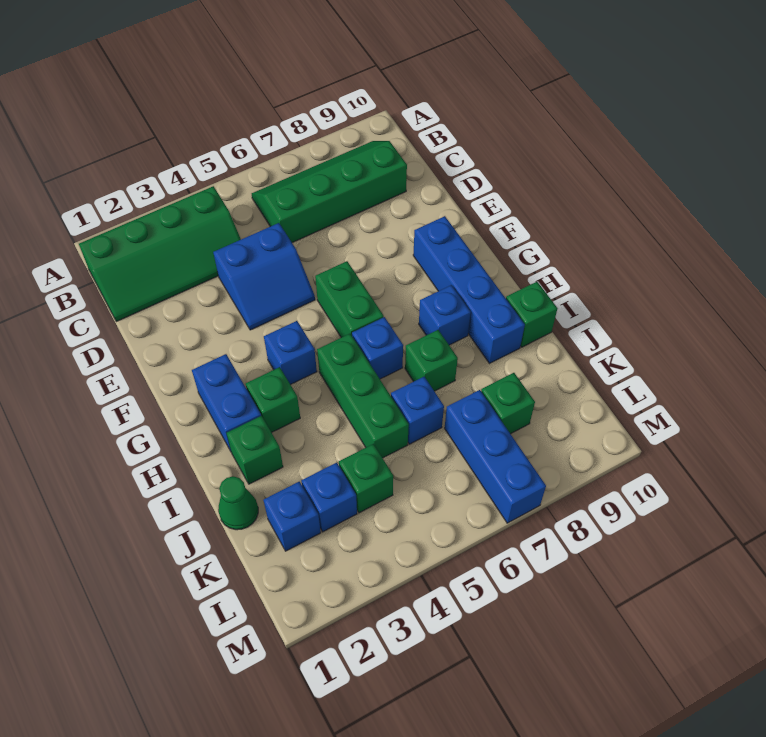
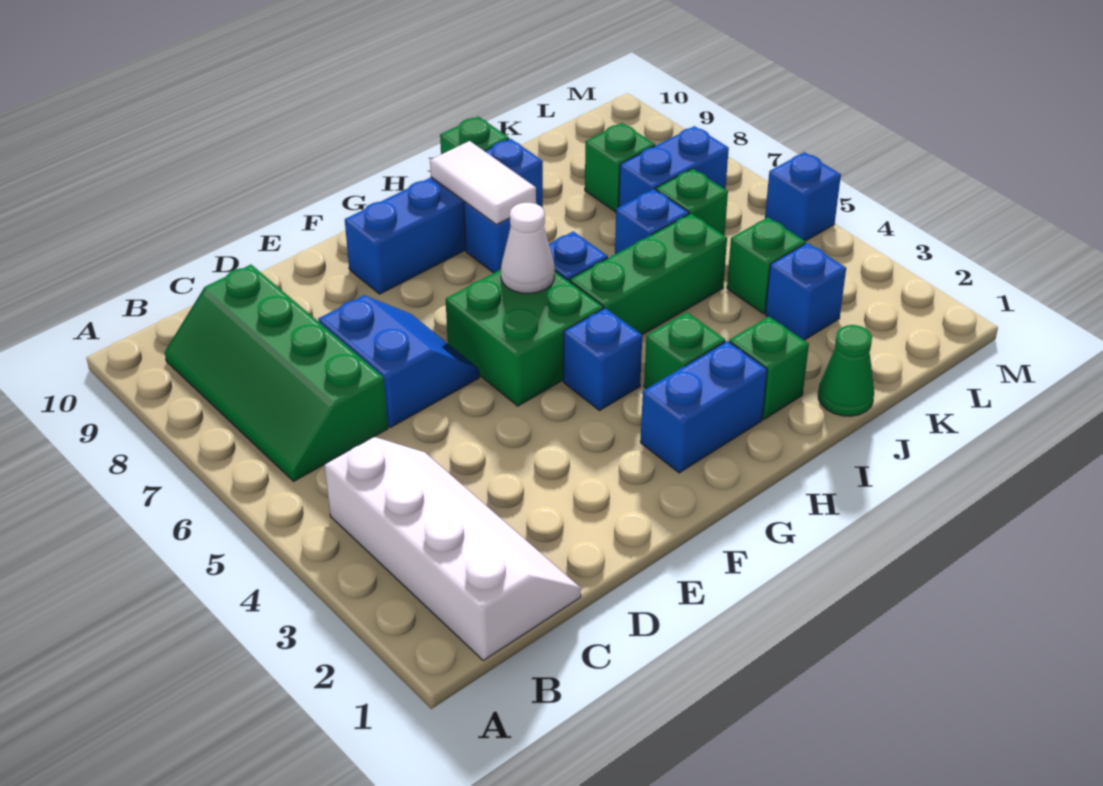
green 2x4 slope [79,186,241,322] -> white 2x4 slope [325,437,581,660]
blue 2x2 slope [213,223,315,330] -> blue 2x2 slope moved to [318,295,479,427]
green 1x2 brick [315,261,384,338] -> green 2x2 brick [446,270,603,406]
none -> white 1x1 cone [501,203,555,294]
none -> white 1x2 tile [430,141,536,225]
green 1x1 brick [405,330,458,391] -> green 1x1 brick moved to [656,169,728,236]
blue 1x1 brick [264,482,321,551] -> blue 1x1 brick moved to [765,152,841,241]
blue 1x3 brick [445,390,546,523] -> blue 1x2 brick [619,126,729,207]

